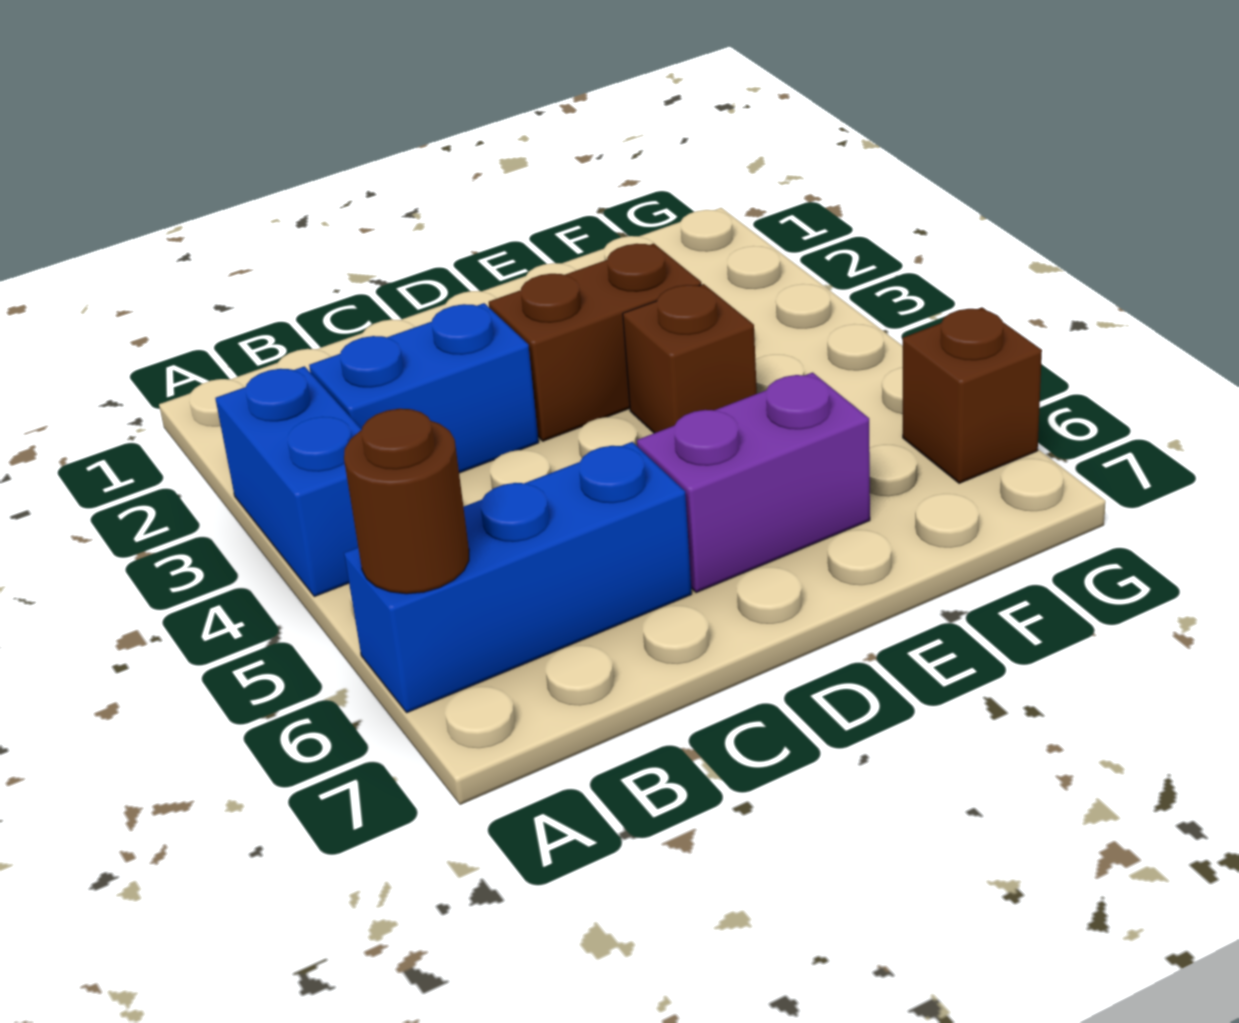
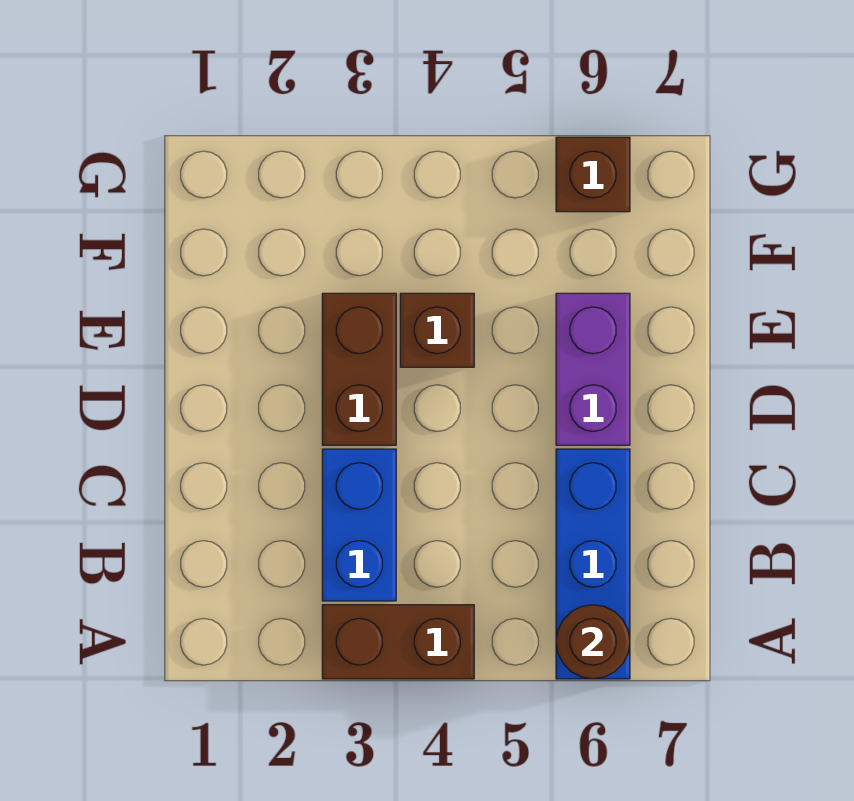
blue 1x2 brick [215,366,362,597] -> brown 1x2 brick [322,605,474,679]

